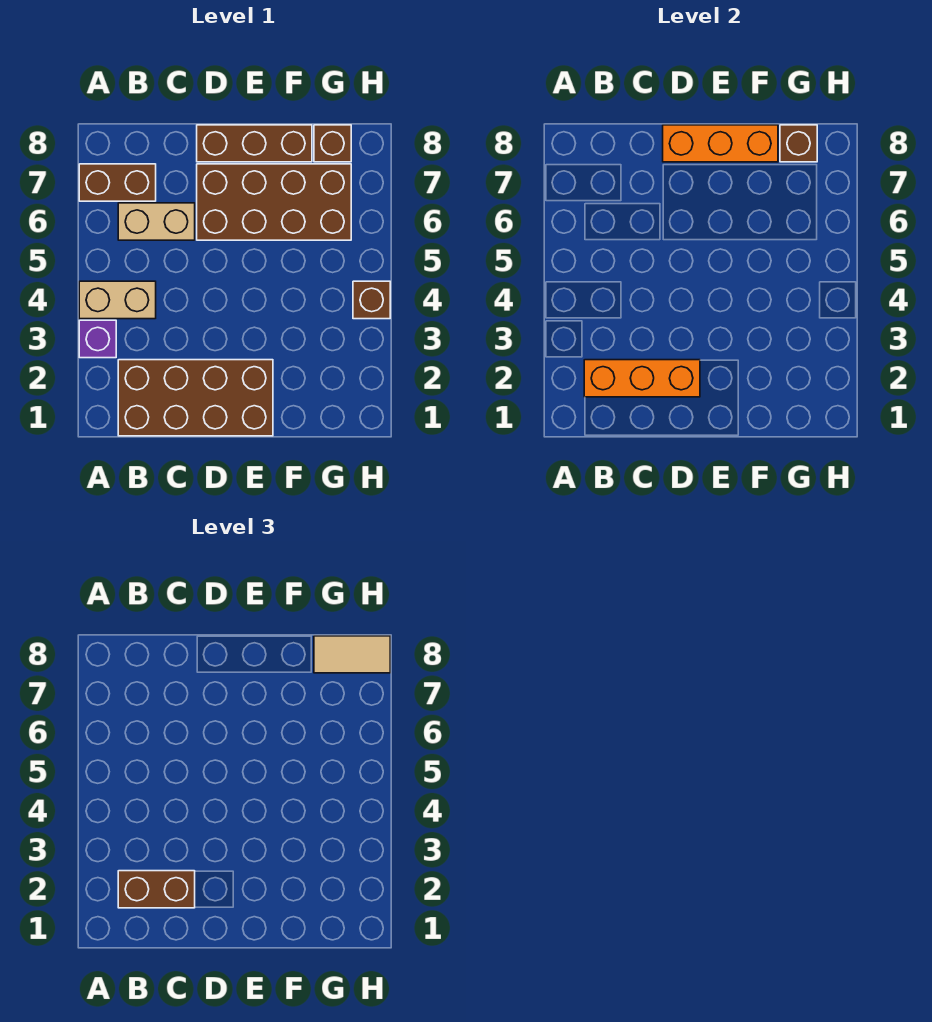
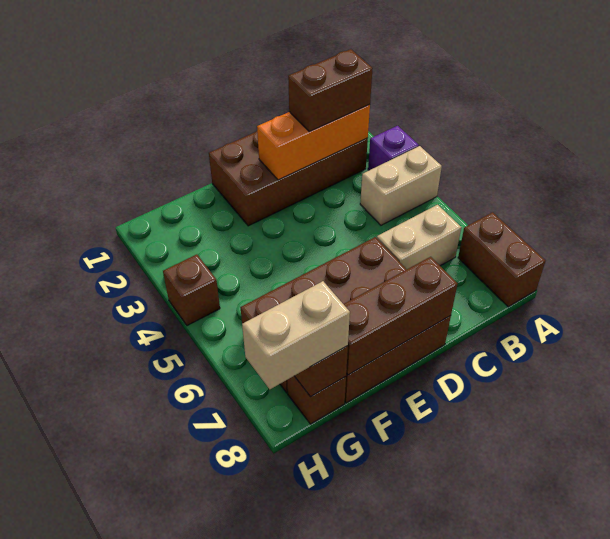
brown 1x2 brick [79,164,156,201] -> brown 1x2 brick turned to [458,212,546,307]
orange 1x3 brick [663,125,778,162] -> brown 1x3 brick [344,257,458,375]
tan 1x2 tile [314,636,390,673] -> tan 1x2 brick [242,281,350,389]

